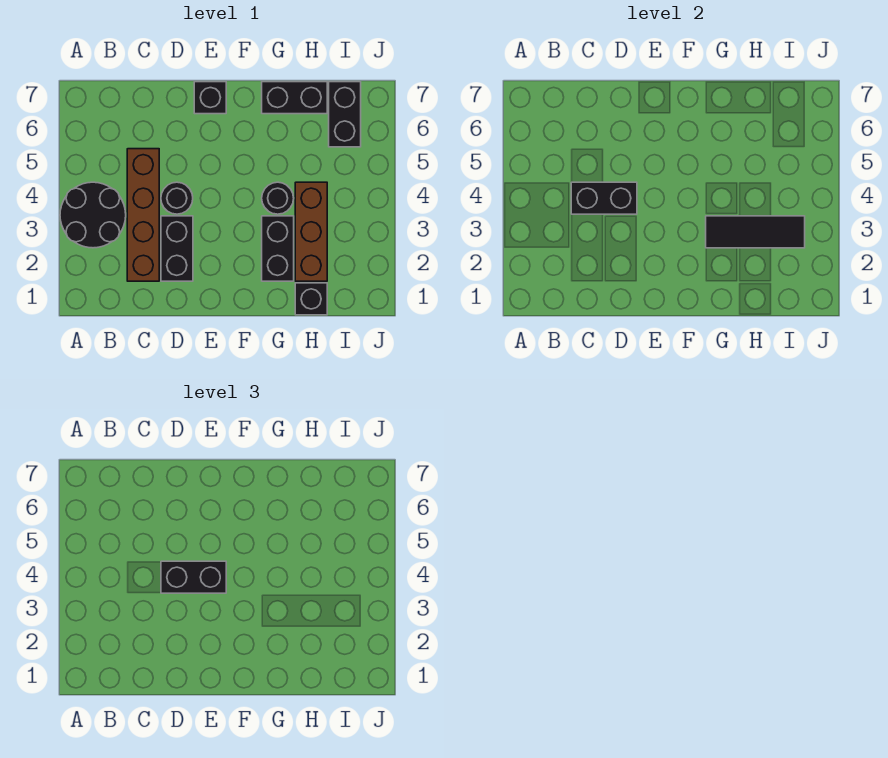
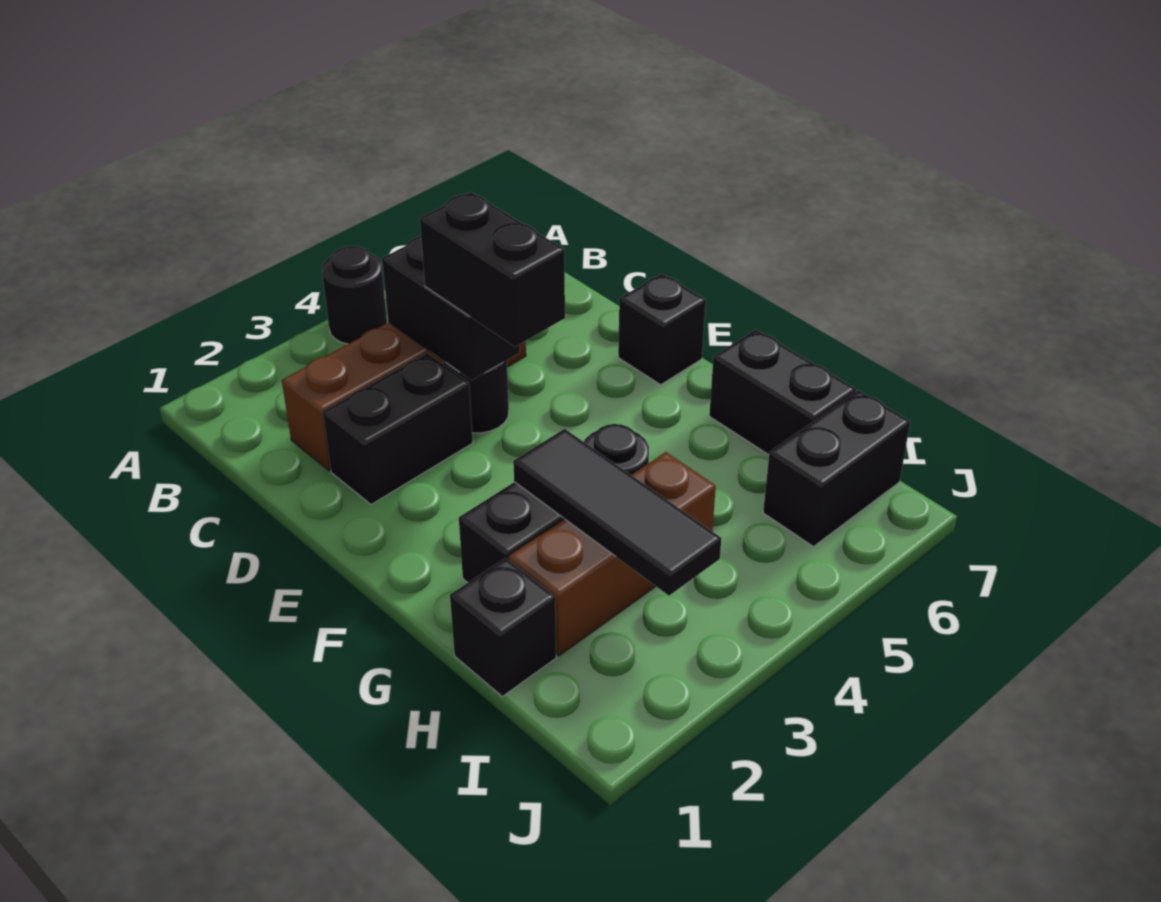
black 2x2 round brick [60,182,126,248] -> black 1x1 round brick [322,246,387,344]

